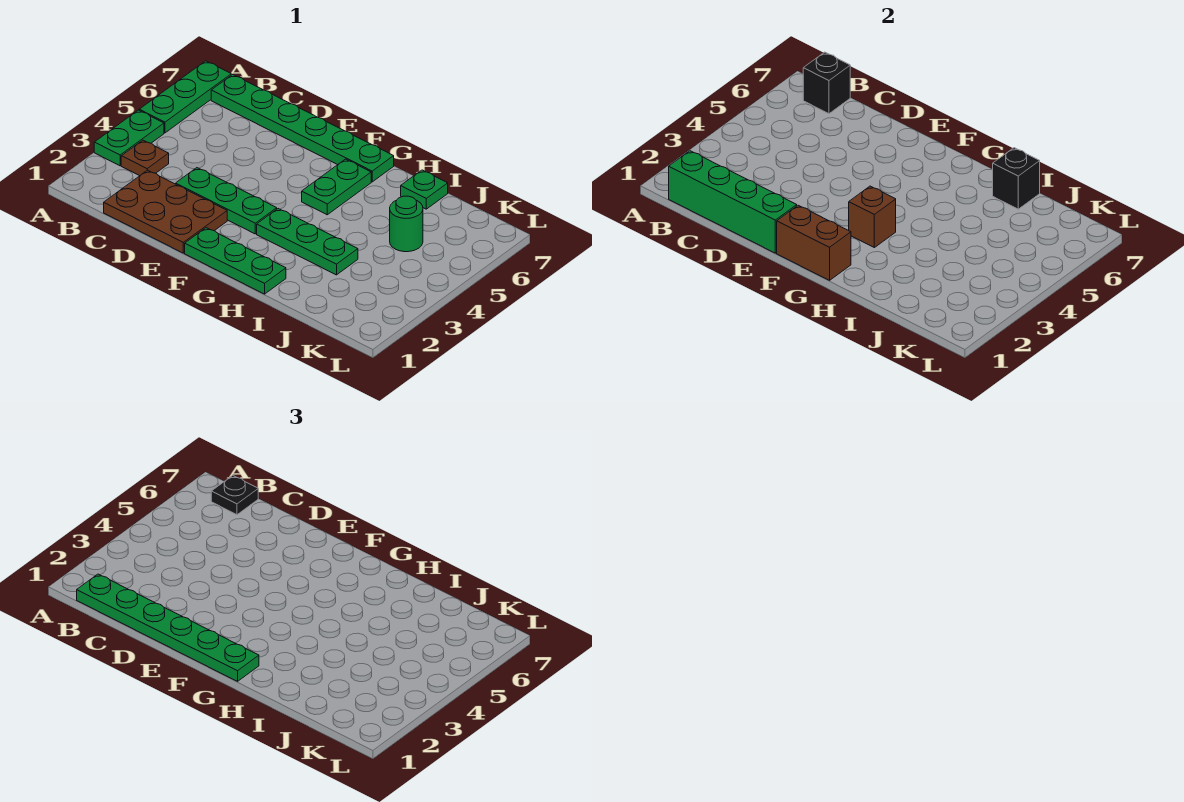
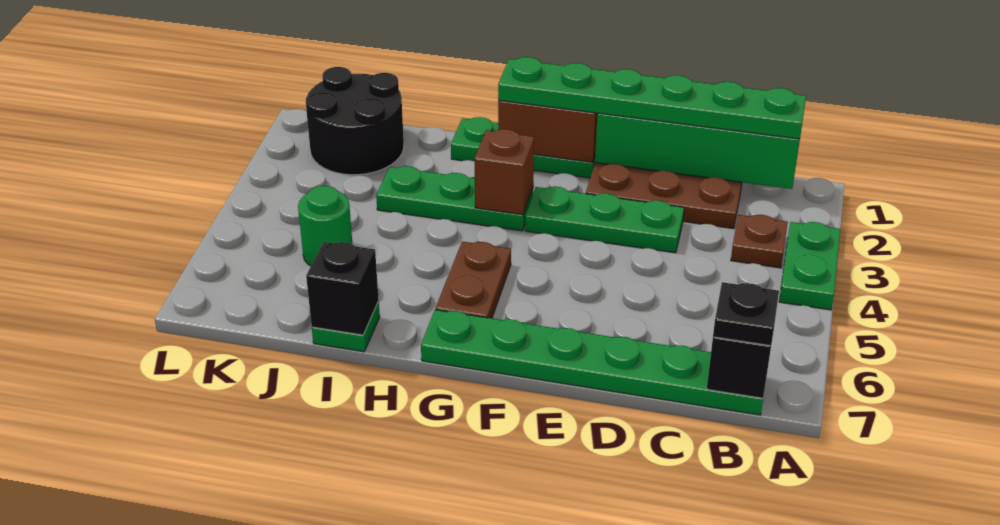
green 1x3 plate [139,61,231,133] -> none
green 1x2 plate [302,159,371,215] -> brown 1x2 plate [436,242,511,318]
none -> black 2x2 round brick [306,67,404,175]

